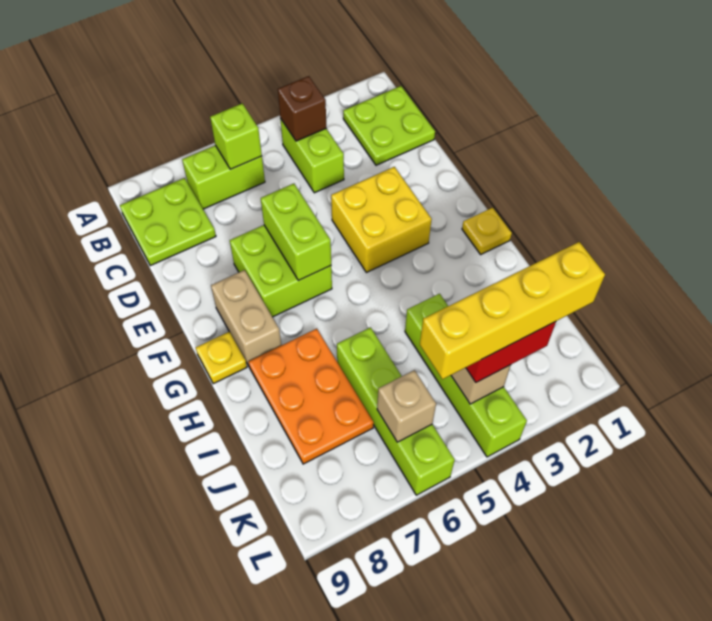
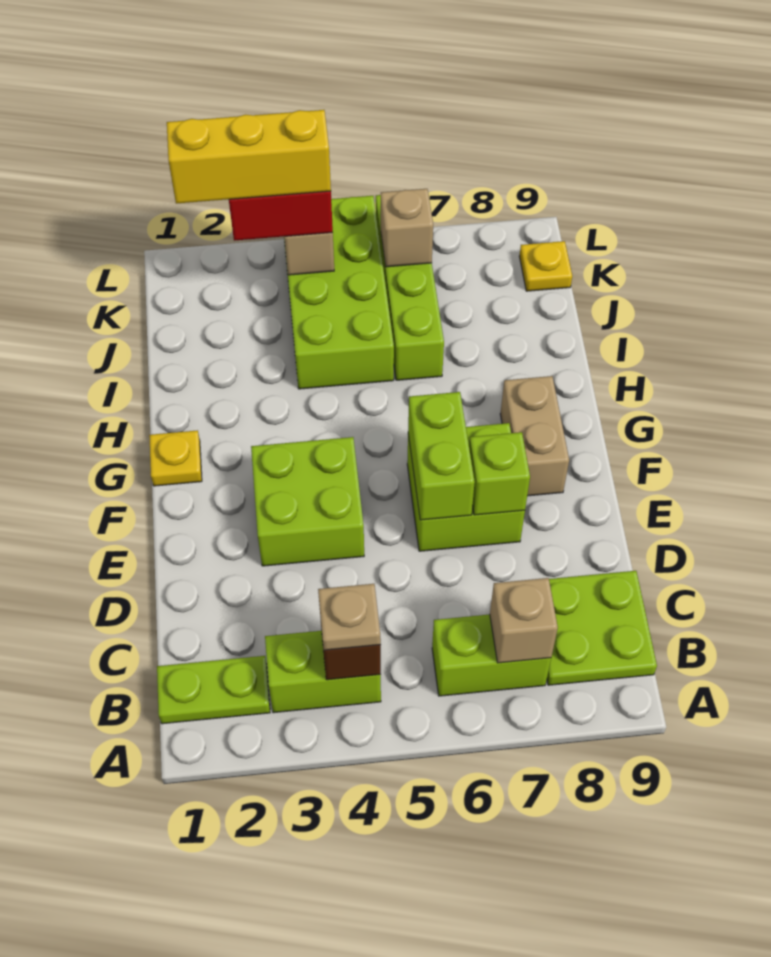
lime 2x2 plate [343,86,435,165] -> lime 1x2 plate [157,656,270,724]
lime 1x2 brick [280,118,344,193] -> lime 1x2 brick turned to [265,631,381,713]
none -> tan 1x1 plate [318,584,381,650]
lime 1x1 brick [210,103,262,169] -> lime 1x1 brick moved to [469,432,530,515]
none -> tan 1x1 brick [490,578,558,663]
yellow 2x2 brick [331,167,432,273] -> lime 2x2 brick [251,437,364,566]
yellow 1x1 plate [196,332,247,384] -> yellow 1x1 plate moved to [519,241,572,291]
orange 2x3 plate [249,329,374,464] -> none
lime 1x4 brick [405,294,527,457] -> lime 2x4 brick [284,196,394,389]
yellow 1x4 brick [420,242,605,379] -> yellow 1x3 brick [167,110,331,204]

